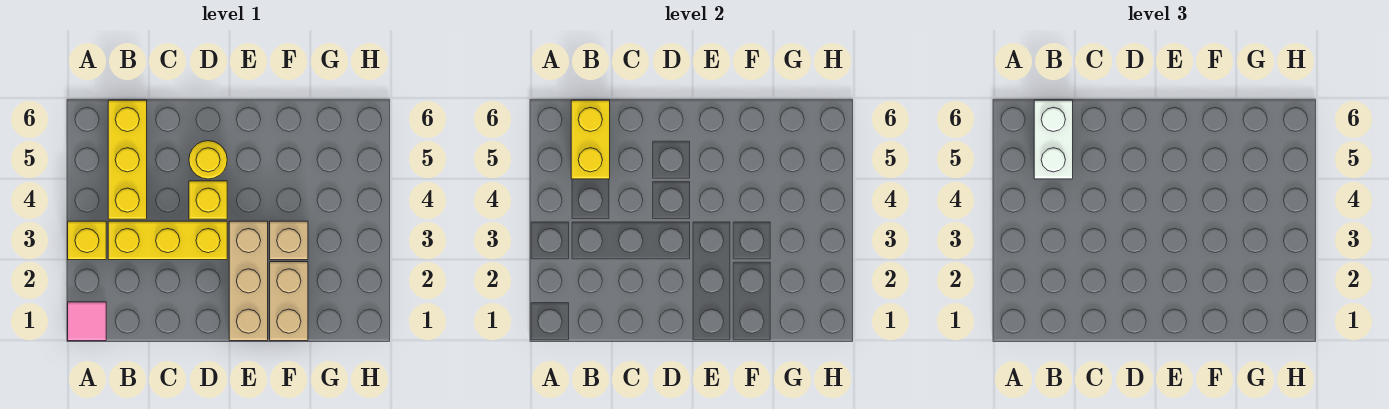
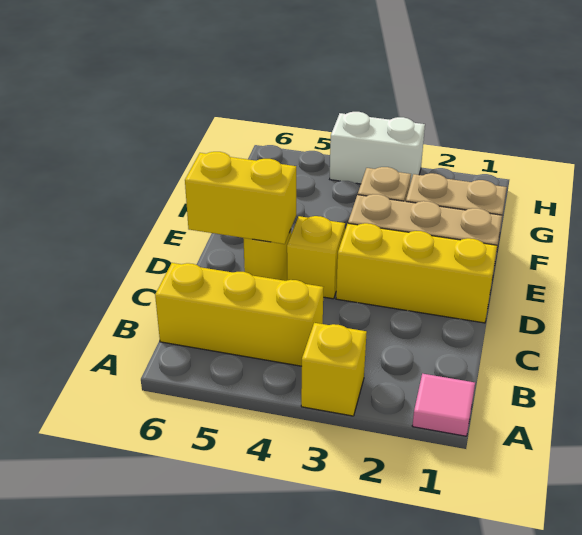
yellow 1x3 brick [108,221,227,260] -> yellow 1x3 brick turned to [336,223,497,323]
yellow 1x2 brick [571,100,610,179] -> yellow 1x2 brick moved to [185,152,296,244]
white 1x2 brick [1034,100,1073,179] -> white 1x2 brick moved to [330,112,425,184]

